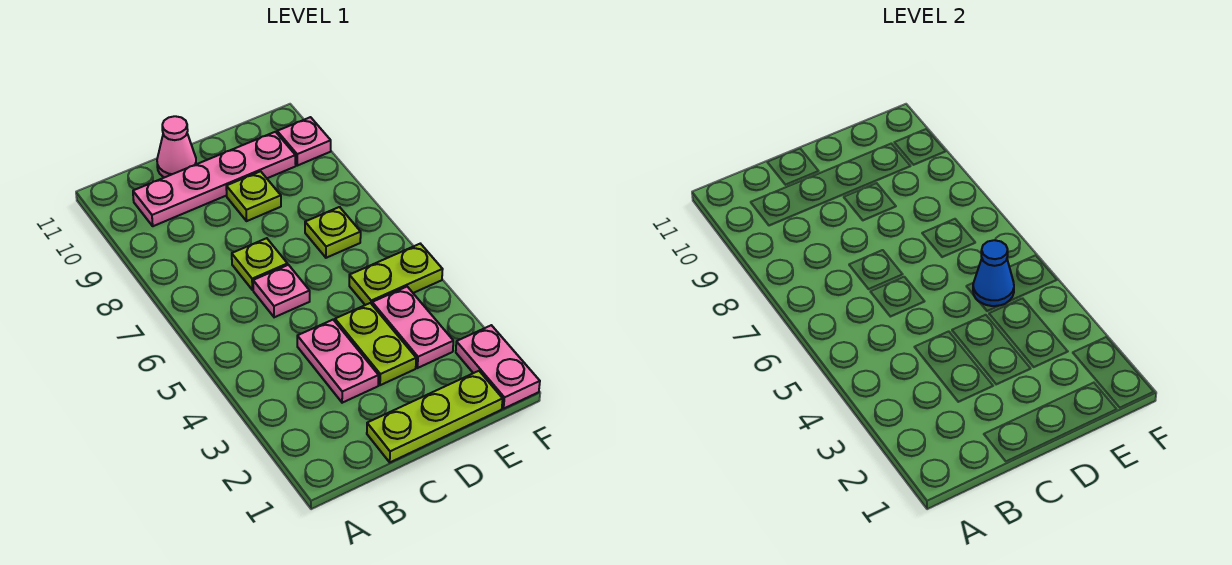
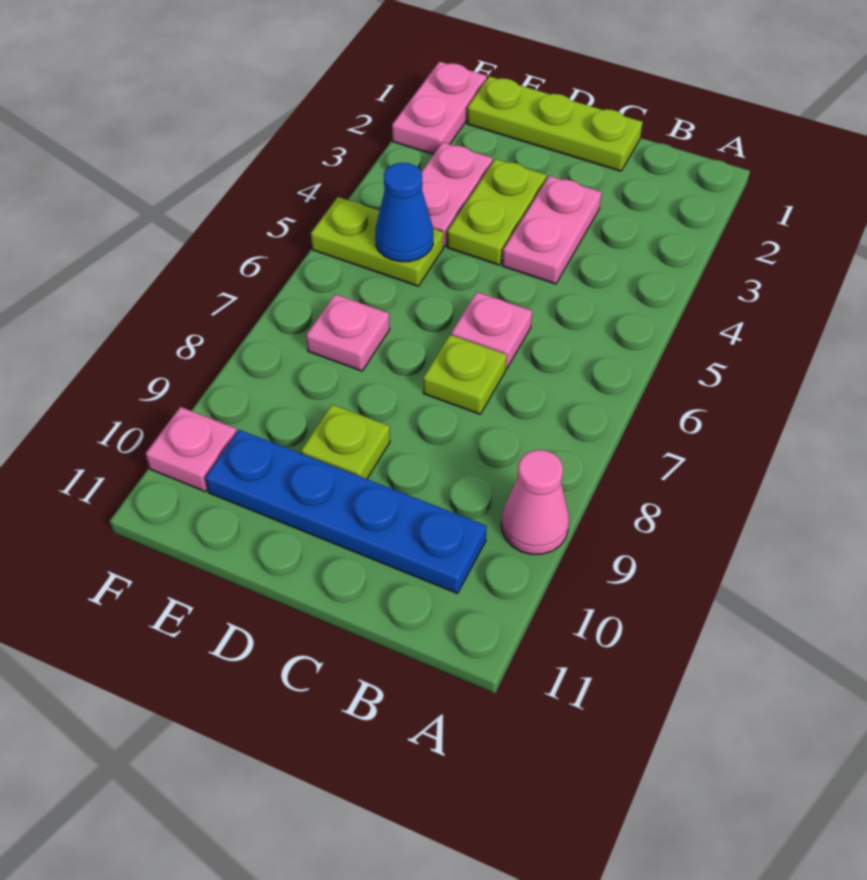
pink 1x4 plate [133,132,296,226] -> blue 1x4 plate [205,430,487,594]
pink 1x1 cone [157,116,196,178] -> pink 1x1 cone moved to [501,450,569,554]
lime 1x1 plate [305,207,361,258] -> pink 1x1 plate [306,294,390,371]

